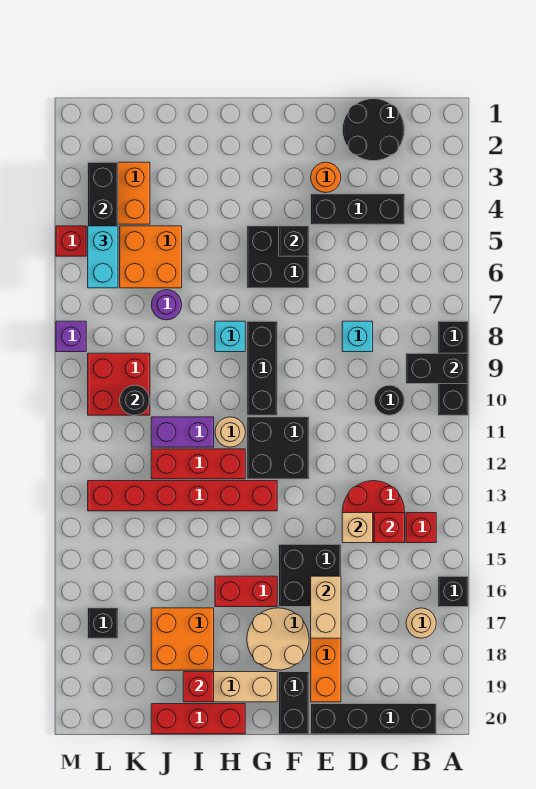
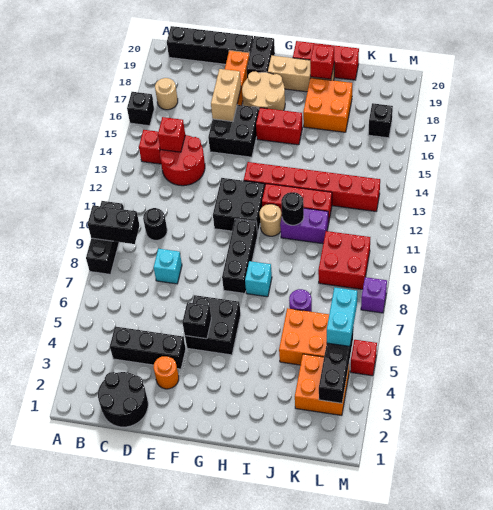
tan 1x1 brick [342,513,373,543] -> none
black 1x1 round brick [120,385,150,415] -> black 1x1 round brick moved to [281,192,304,225]

